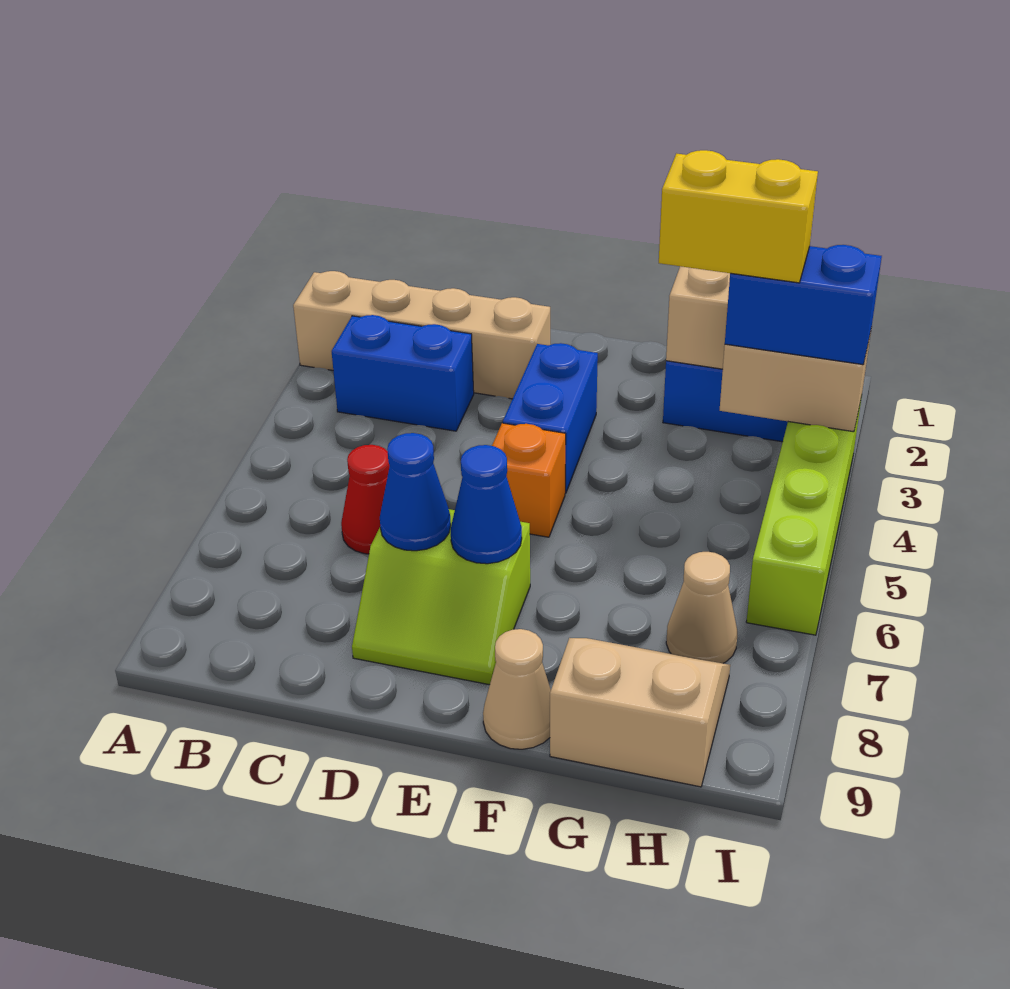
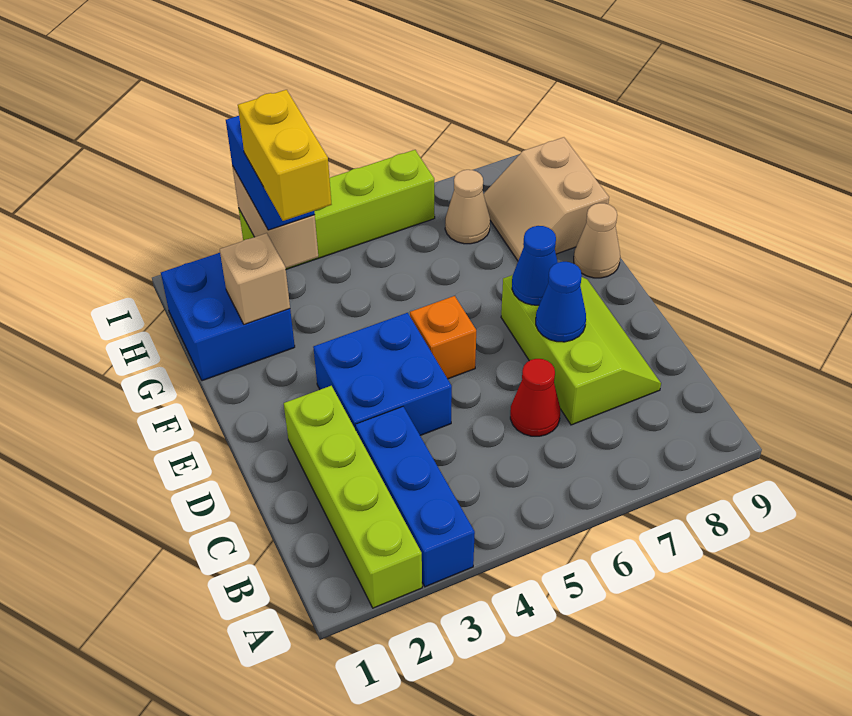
tan 1x4 brick [293,271,550,399] -> lime 1x4 brick [284,386,422,608]
blue 1x2 brick [332,315,474,431] -> blue 1x3 brick [356,407,475,587]
lime 2x2 slope [352,509,530,685] -> lime 2x3 slope [501,275,661,425]
blue 1x2 brick [503,343,598,493] -> blue 2x2 brick [313,313,452,435]

